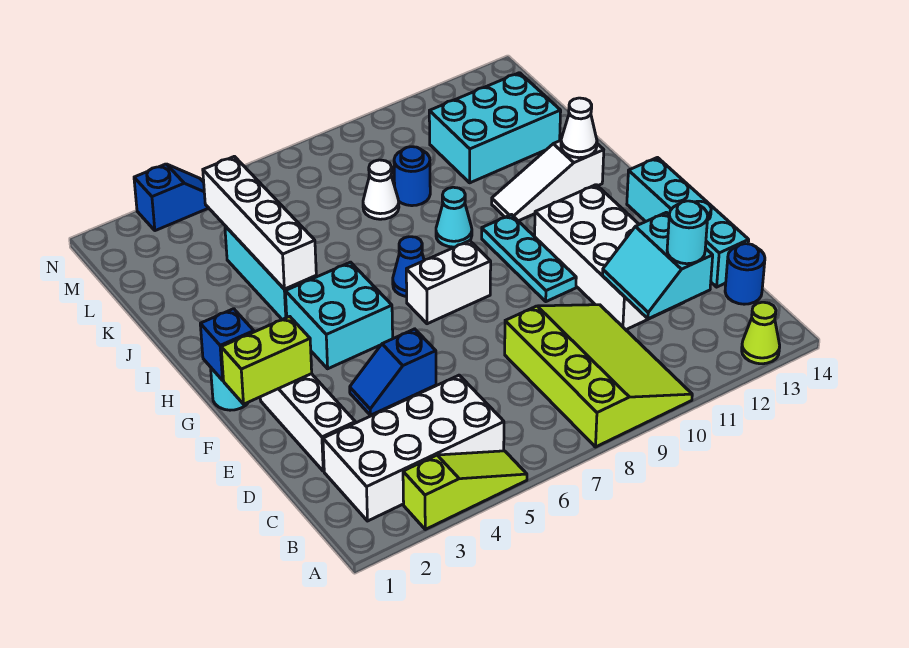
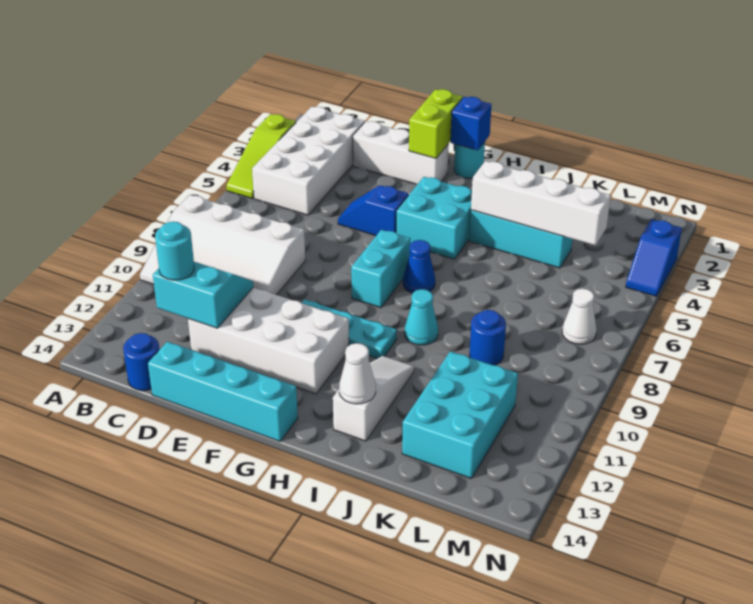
lime 3x4 slope [505,305,692,447] -> white 3x4 slope [140,195,305,295]
lime 1x1 cone [742,302,780,364] -> none
blue 1x2 slope [350,329,436,415] -> blue 1x2 slope turned to [338,185,409,236]
white 1x2 brick [406,241,491,324] -> cyan 1x2 brick [351,230,410,308]
white 1x1 cone [363,160,399,219] -> white 1x1 cone moved to [562,289,597,344]

